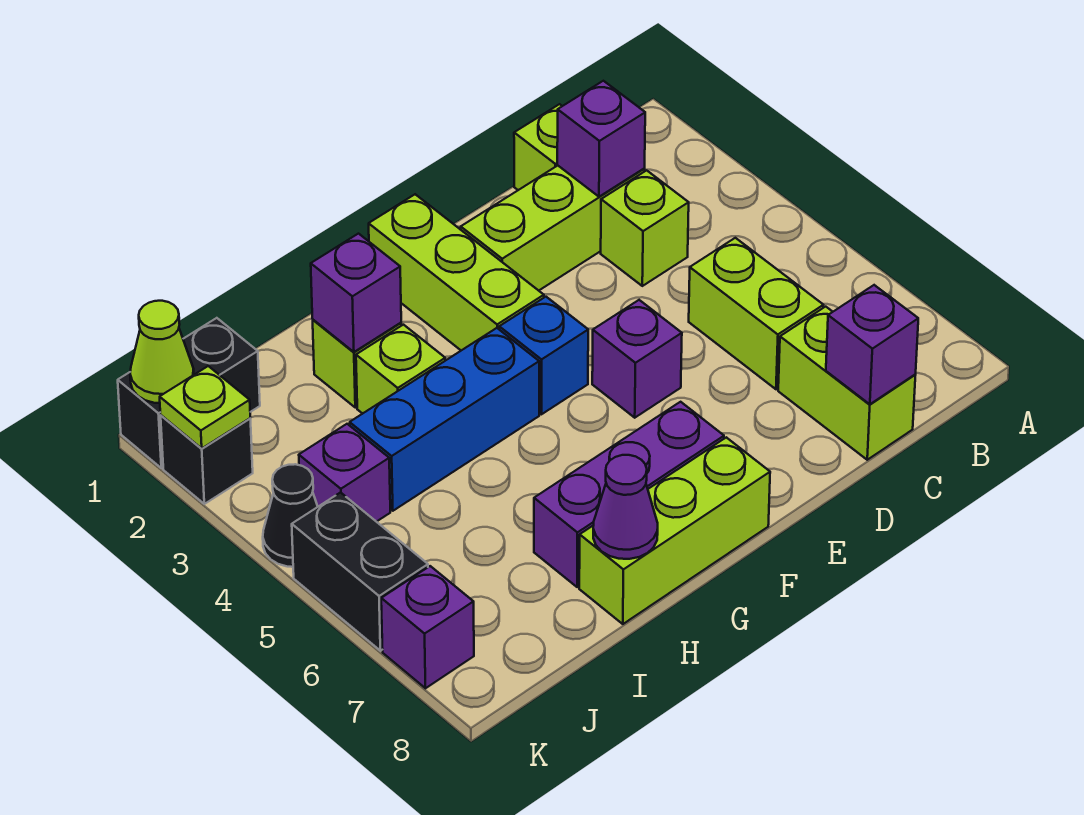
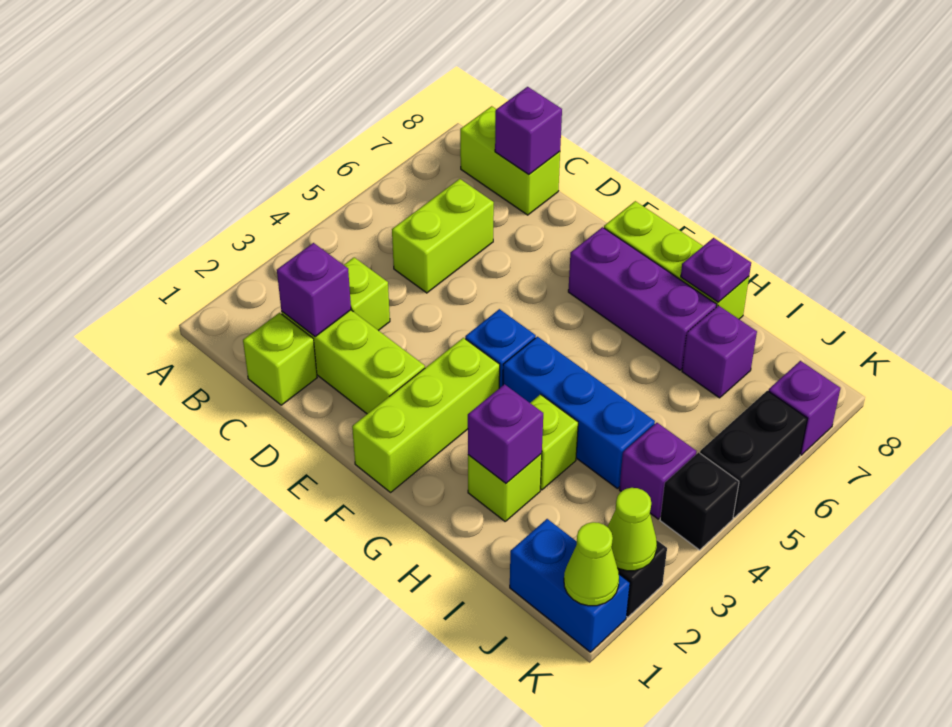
lime 1x2 brick [778,307,915,460] -> lime 1x2 brick turned to [460,106,560,215]
purple 1x1 brick [592,300,682,418] -> purple 1x1 brick moved to [682,306,757,398]
purple 1x1 cone [593,455,658,559] -> purple 1x1 plate [681,238,751,302]
black 1x2 brick [118,318,260,468] -> blue 1x2 brick [510,519,630,652]
lime 1x1 plate [160,366,250,449] -> lime 1x1 cone [607,488,657,571]
black 1x1 cone [263,464,318,567] -> black 1x1 brick [660,452,739,550]

